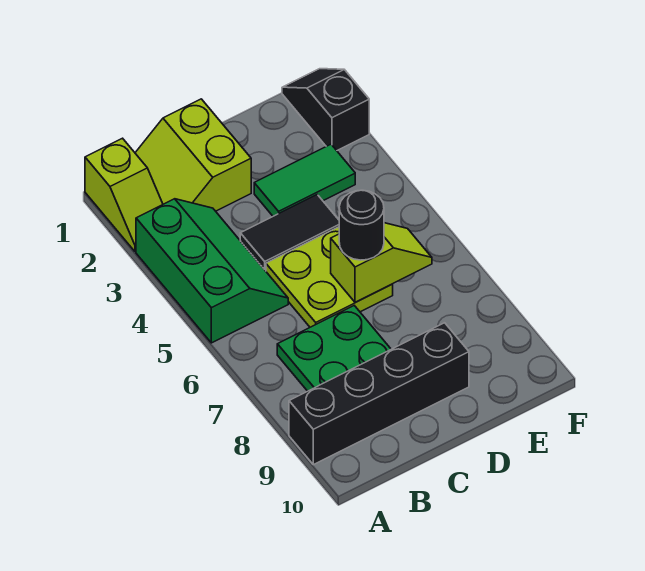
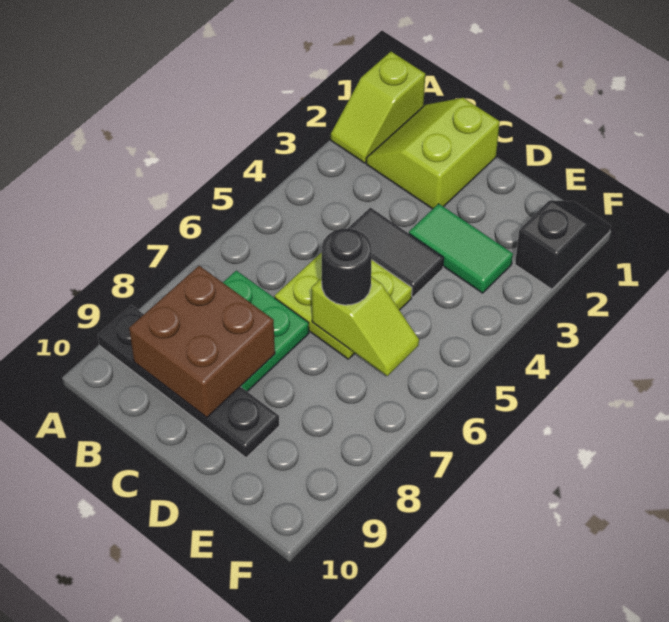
green 2x3 slope [136,199,288,343] -> none
black 1x4 brick [289,323,469,465] -> black 1x4 plate [98,305,279,458]
none -> brown 2x2 brick [129,266,275,418]

